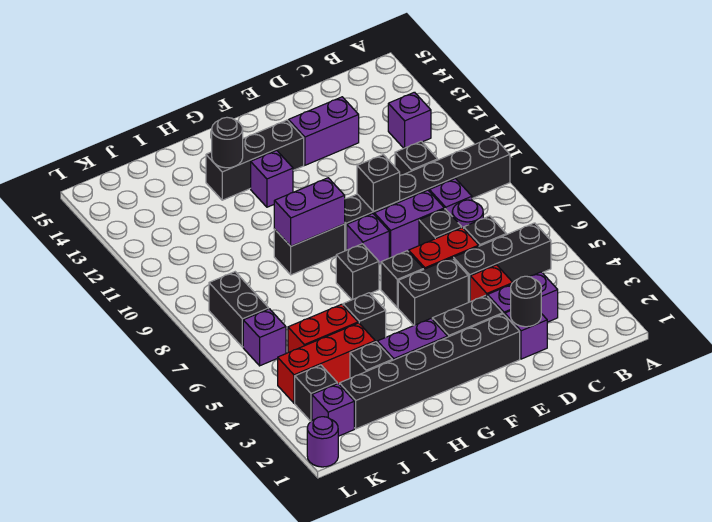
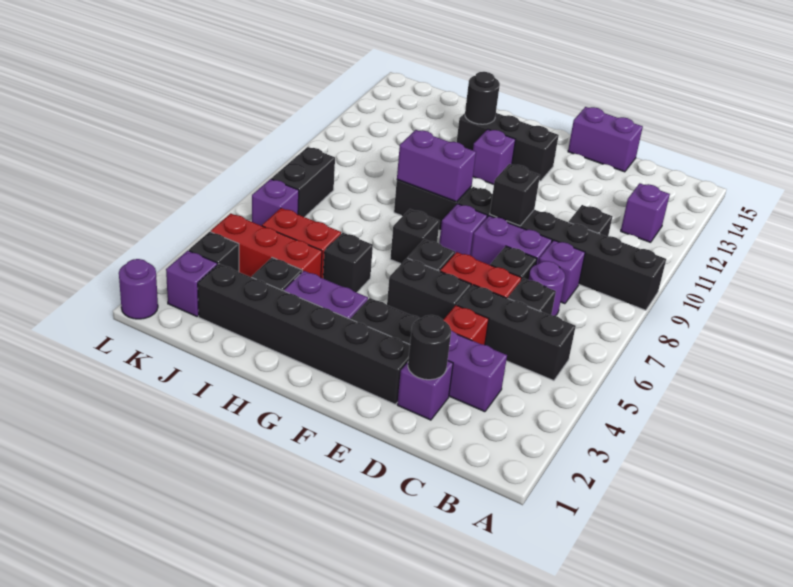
purple 1x2 brick [289,97,359,165] -> purple 1x2 brick moved to [568,107,643,172]

